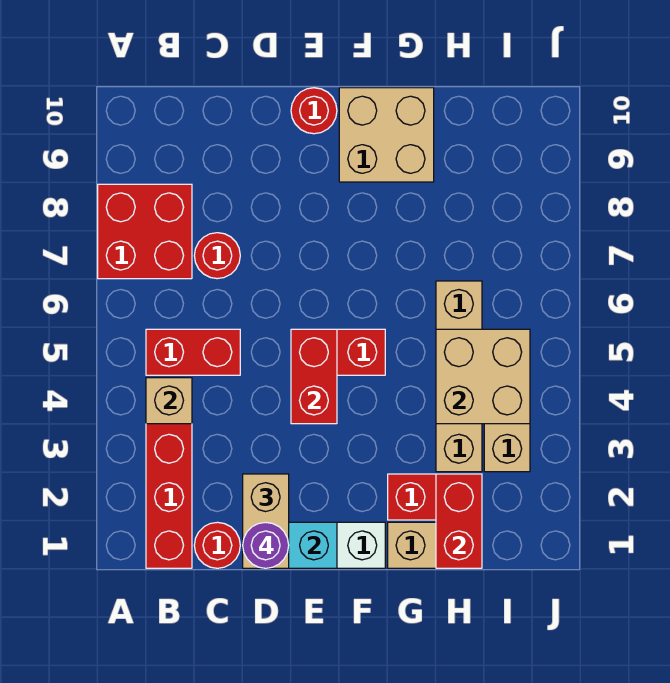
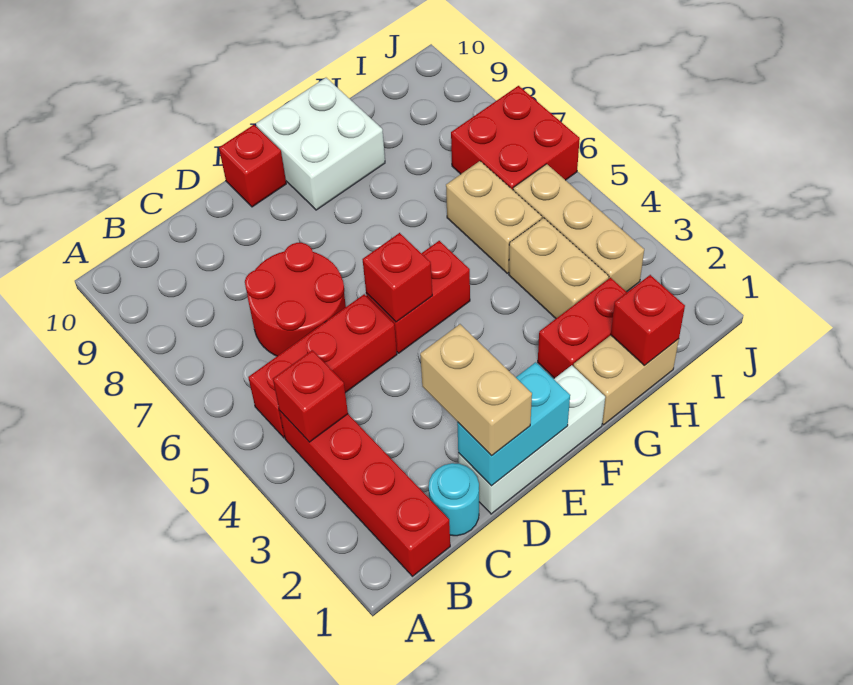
red 2x2 brick [98,184,192,279] -> red 2x2 brick moved to [451,86,580,190]
tan 1x1 brick [146,378,192,424] -> red 1x1 brick [273,350,348,442]
red 1x2 brick [146,329,240,375] -> red 1x3 brick [248,294,397,438]
red 1x1 round brick [194,522,240,568] -> cyan 1x1 round brick [429,463,479,536]
red 1x1 round brick [194,233,240,279] -> red 2x2 round brick [245,243,346,356]
purple 1x1 round brick [243,522,289,568] -> none
red 1x2 brick [291,329,337,424] -> red 1x1 brick [362,233,432,322]
red 1x1 round brick [291,88,337,134] -> red 1x1 brick [219,125,286,207]
tan 2x2 brick [339,88,434,182] -> white 2x2 brick [256,78,385,210]
red 1x2 brick [436,474,482,568] -> red 1x1 brick [611,275,685,366]
tan 2x2 brick [436,329,530,424] -> none

